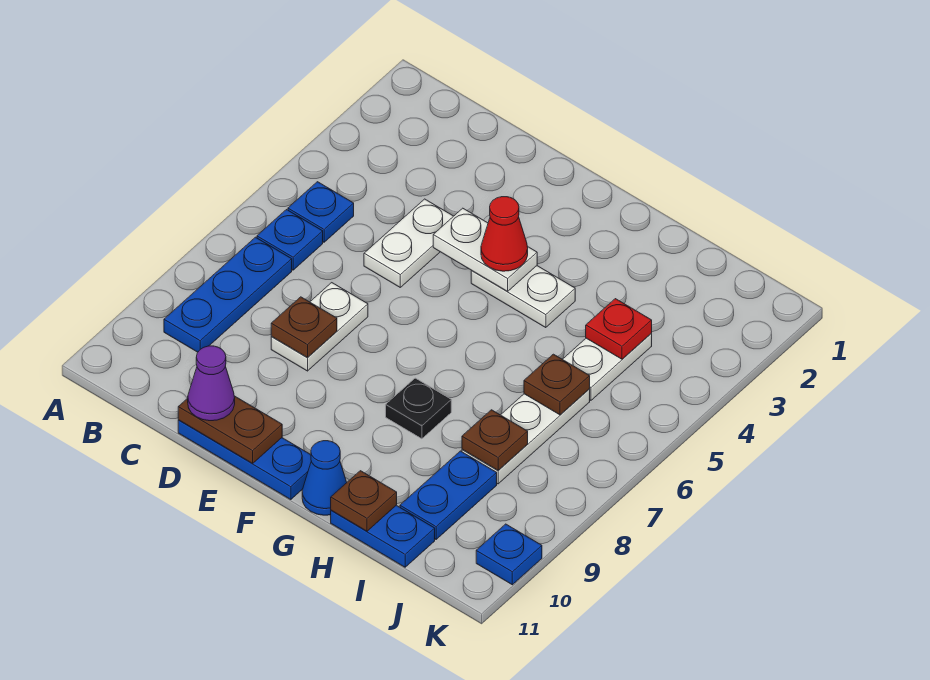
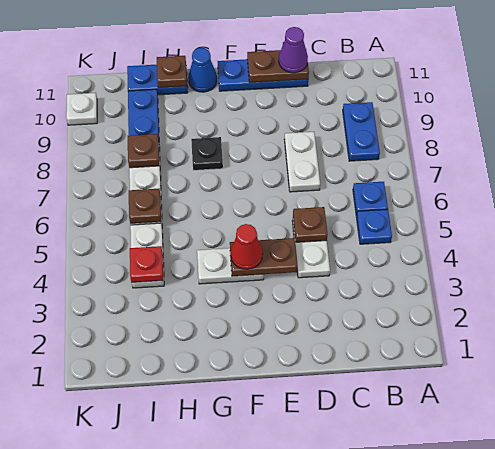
blue 1x3 plate [164,237,292,352] -> blue 1x2 plate [343,102,380,161]
brown 1x1 plate [271,297,337,358] -> brown 1x1 plate moved to [293,207,328,242]
white 1x2 plate [433,208,537,292] -> brown 1x2 plate [230,238,297,276]
blue 1x1 plate [476,524,542,585] -> white 1x1 plate [66,93,97,125]

